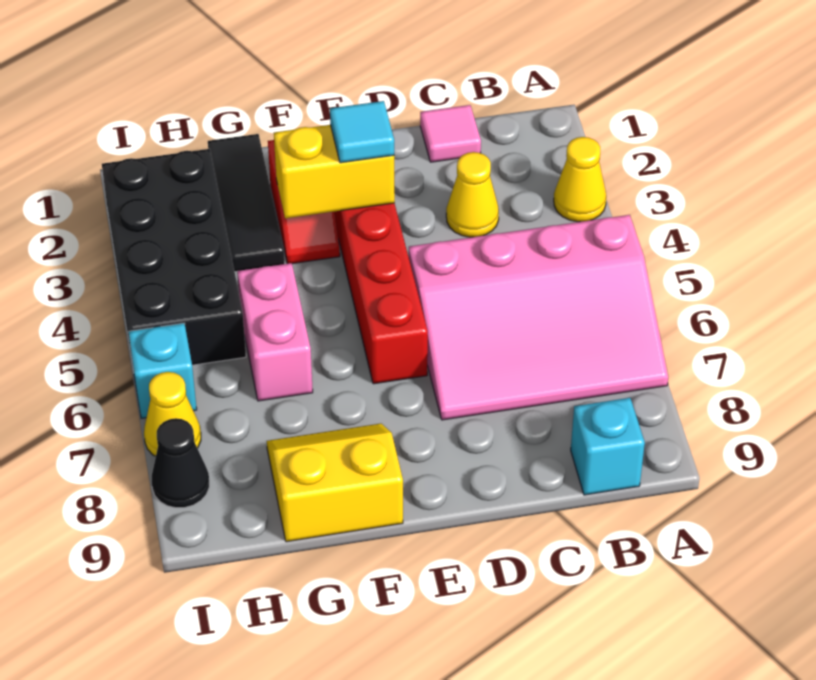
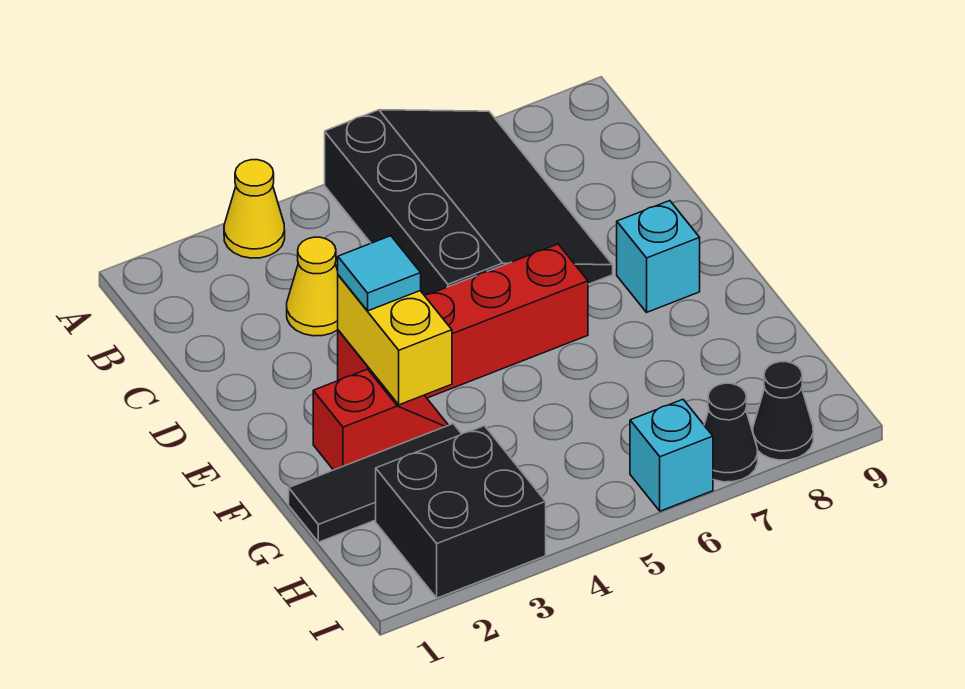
pink 3x4 slope [409,215,668,420] -> black 3x4 slope [325,110,613,295]
cyan 1x1 brick [571,398,645,495] -> cyan 1x1 brick moved to [617,201,700,312]
pink 1x1 tile [420,105,481,162] -> none
yellow 2x2 slope [267,424,403,542] -> none
pink 1x2 brick [237,263,313,401] -> none
black 2x4 brick [102,149,246,365] -> black 2x2 brick [376,426,546,598]
yellow 1x1 cone [144,372,201,456] -> black 1x1 cone [704,383,758,482]

